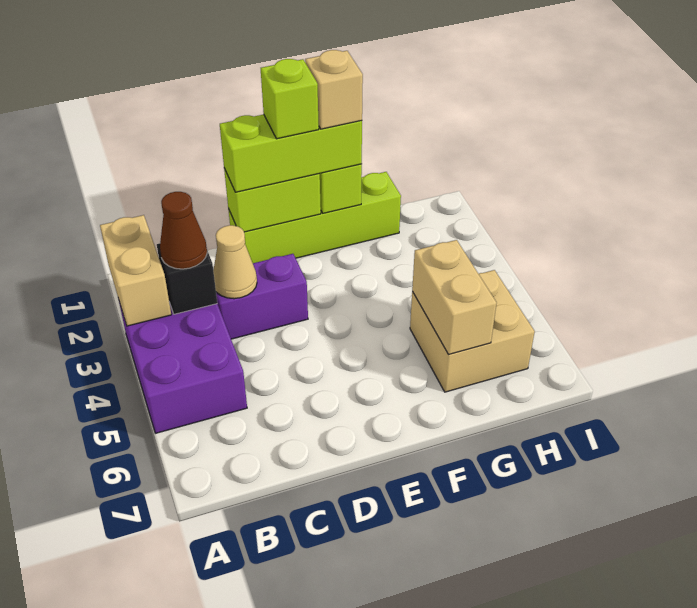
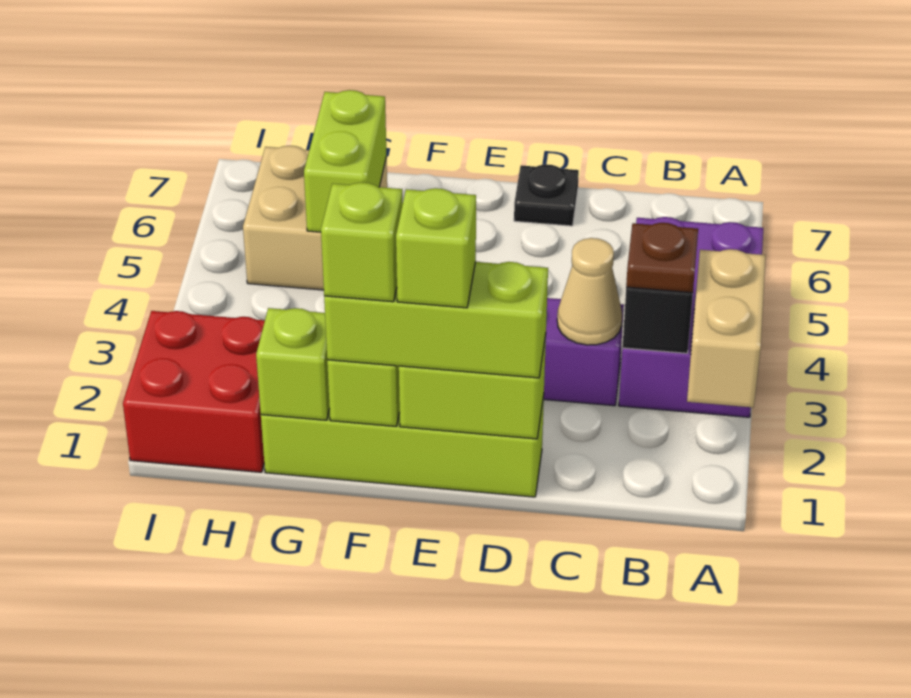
brown 1x1 cone [160,192,207,269] -> brown 1x1 plate [626,223,698,293]
none -> black 1x1 plate [514,164,579,226]
tan 1x1 brick [305,50,363,129] -> lime 1x1 brick [321,182,403,302]
none -> lime 1x1 brick [256,308,330,420]
tan 1x2 brick [412,240,497,354] -> lime 1x2 brick [304,90,386,232]
none -> red 2x2 brick [123,311,265,472]

